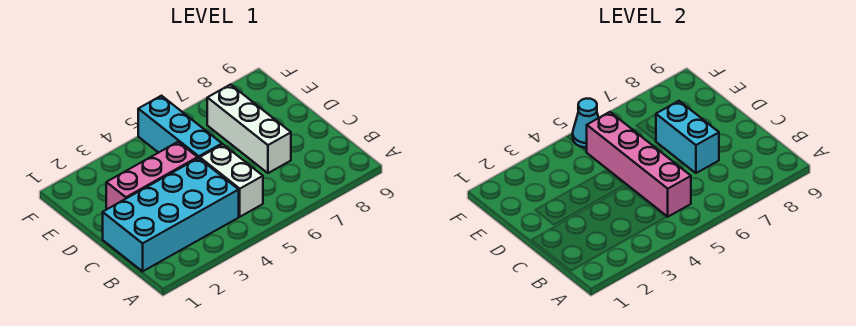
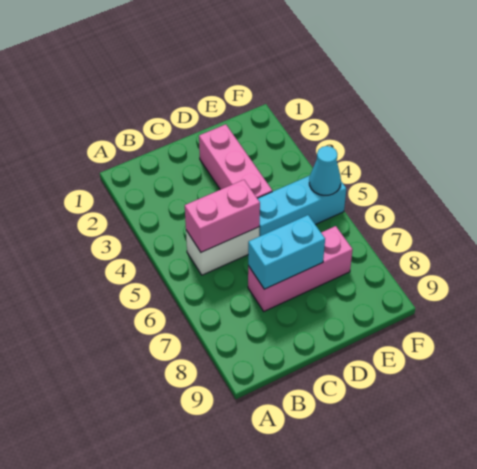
cyan 2x4 brick [103,158,239,271] -> none
pink 1x4 brick [587,112,691,217] -> pink 1x2 brick [185,180,260,252]
white 1x3 brick [207,84,291,173] -> pink 1x3 brick [248,226,353,311]

